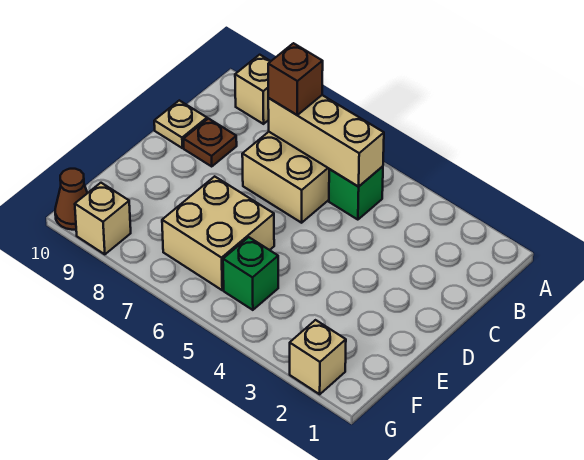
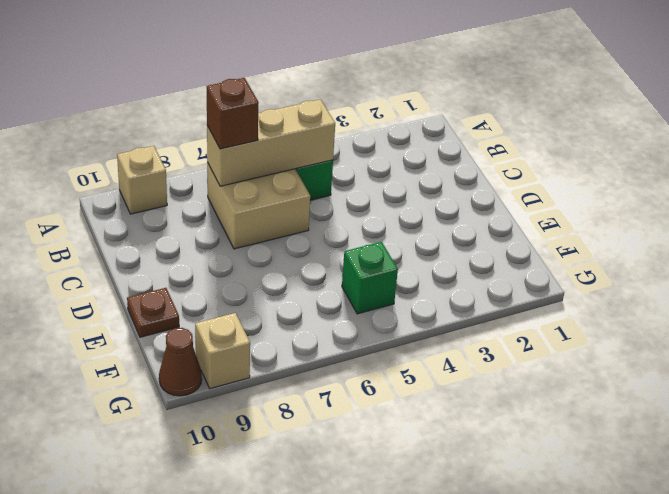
brown 1x1 plate [184,119,237,166] -> brown 1x1 plate moved to [127,288,179,337]
tan 1x1 plate [154,100,207,148] -> none
tan 2x2 brick [162,176,274,290] -> none
tan 1x1 brick [290,320,346,394] -> none

